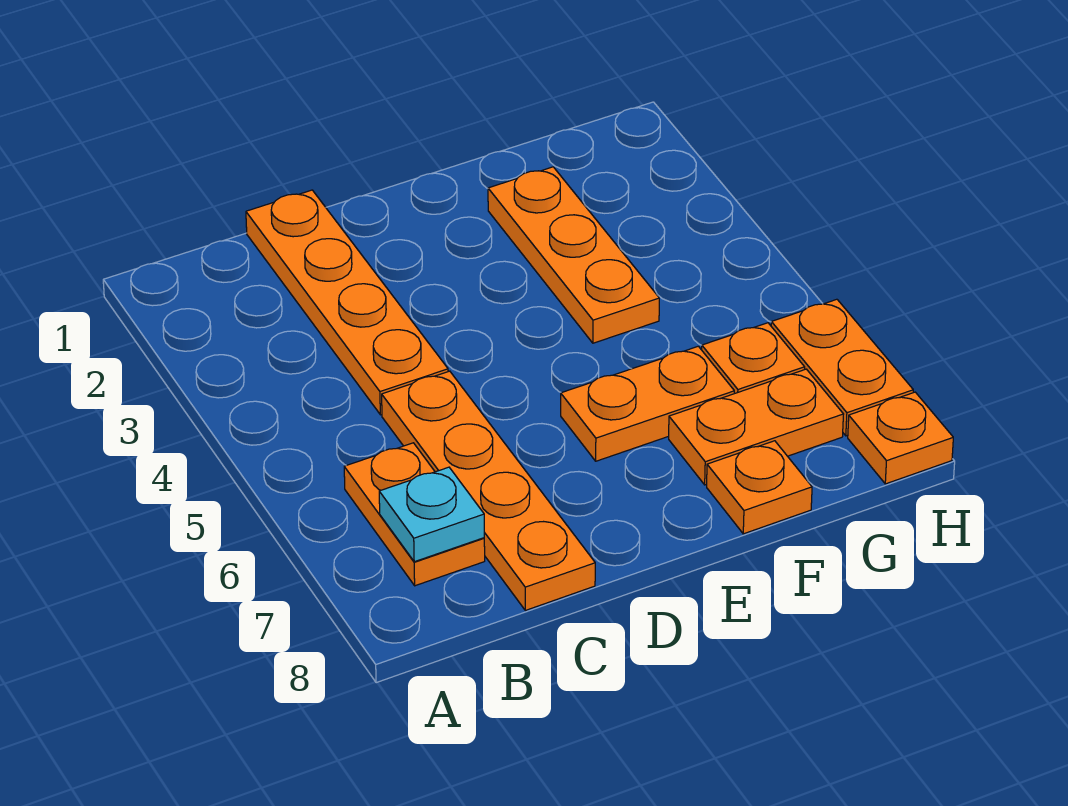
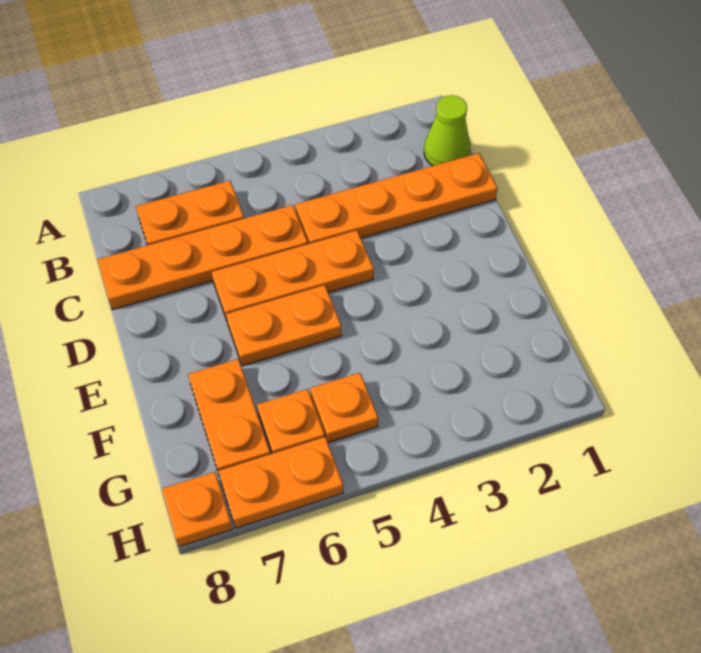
none -> lime 1x1 cone [424,95,470,166]
cyan 1x1 plate [379,467,484,562] -> none
orange 1x2 plate [561,346,734,461] -> orange 1x2 plate turned to [226,285,342,366]
orange 1x3 plate [488,167,659,343] -> orange 1x3 plate moved to [212,230,374,320]
orange 1x1 plate [707,441,812,534] -> orange 1x1 plate moved to [310,373,378,443]

